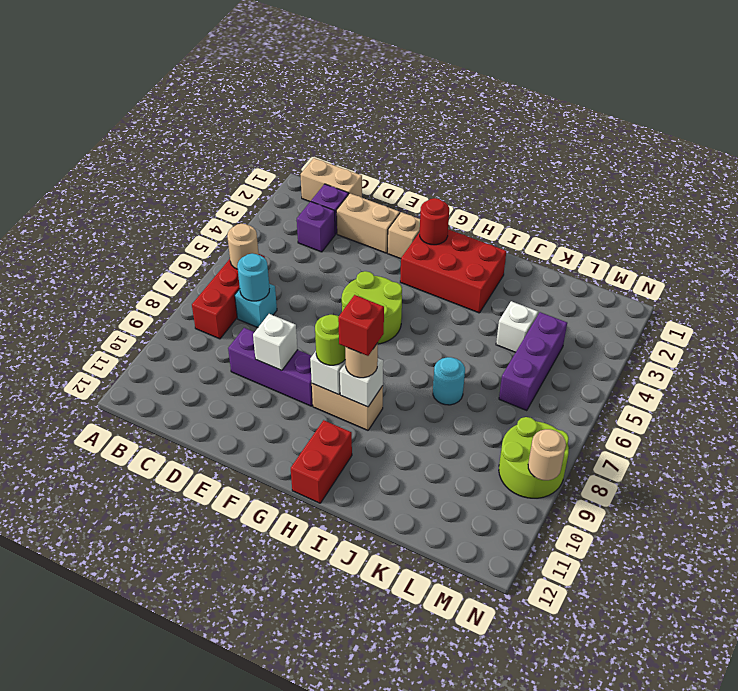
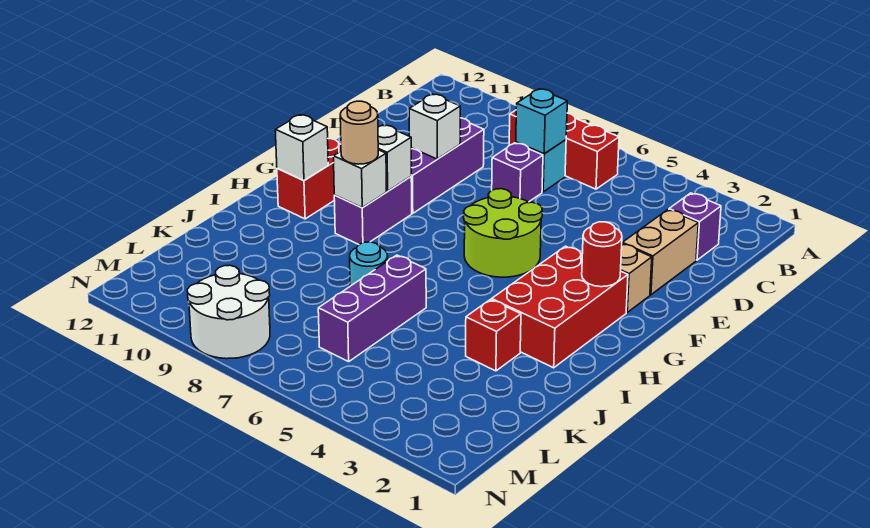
tan 1x2 brick [300,158,362,202] -> none
tan 1x1 round brick [227,224,259,269] -> none
purple 1x1 brick [297,202,335,252] -> purple 1x1 brick moved to [492,143,543,202]
cyan 1x1 round brick [237,253,269,301] -> cyan 1x1 brick [516,89,567,154]
tan 1x2 brick [312,384,383,430] -> purple 1x2 brick [334,177,412,244]
lime 1x1 round brick [315,315,345,365] -> none
red 1x1 brick [338,295,384,356] -> red 1x1 brick moved to [466,300,521,371]
red 1x2 brick [291,420,352,503] -> red 1x2 brick turned to [277,139,341,219]
white 1x1 brick [496,301,538,352] -> white 1x1 brick moved to [275,115,328,181]
purple 1x3 brick [499,312,567,411] -> purple 1x3 brick turned to [318,255,426,362]
lime 2x2 round brick [499,417,569,498] -> white 2x2 round brick [187,265,270,359]
tan 1x1 round brick [528,429,566,480] -> none

